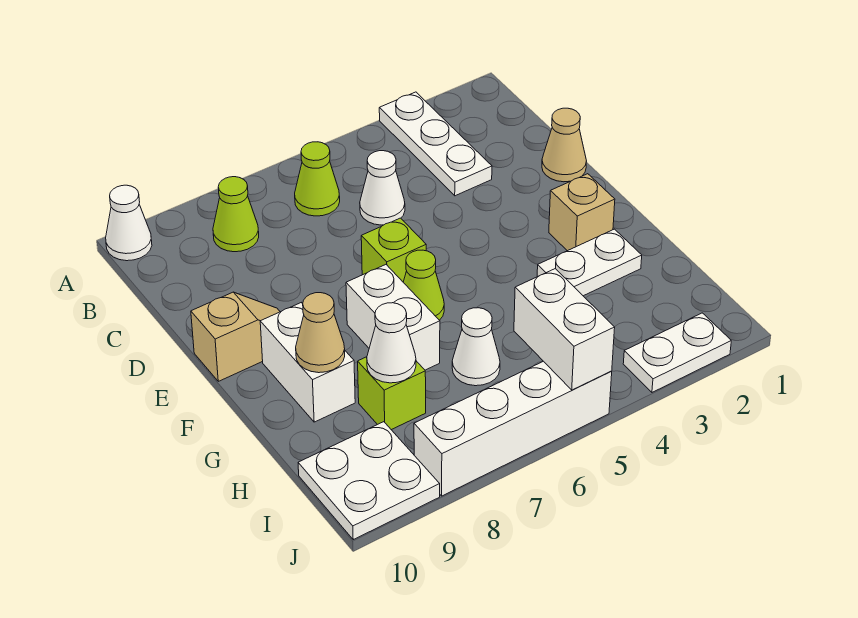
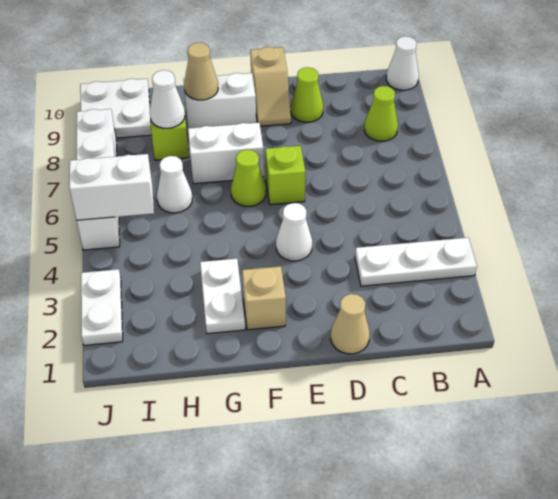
lime 1x1 cone [295,142,340,216] -> lime 1x1 cone moved to [291,67,323,122]
white 1x1 cone [360,151,405,225] -> white 1x1 cone moved to [276,203,312,261]

